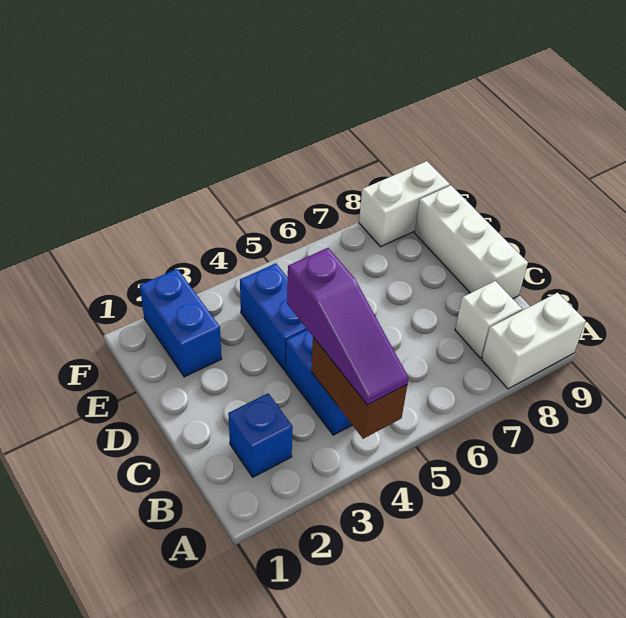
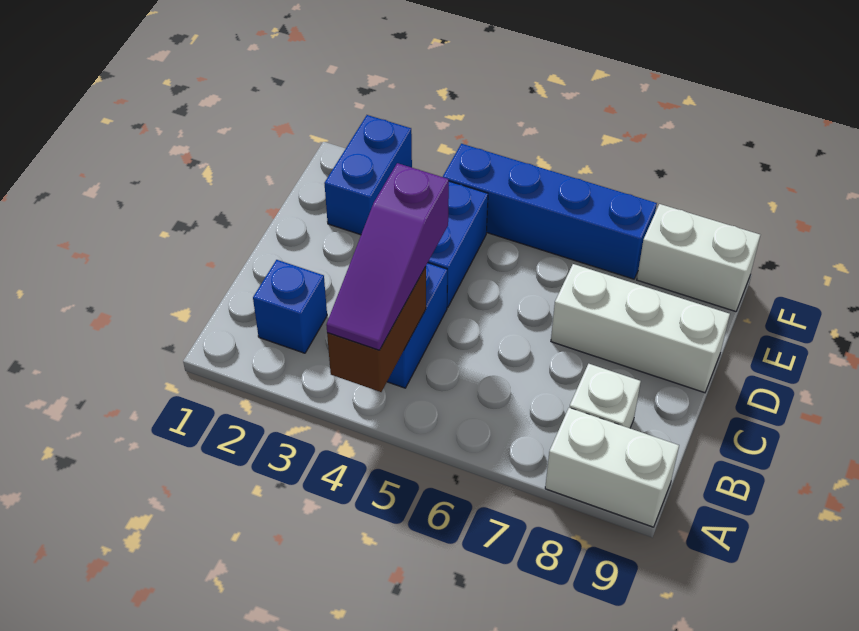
white 1x3 brick [414,185,528,299] -> white 1x3 brick turned to [551,264,730,393]
none -> blue 1x4 brick [443,144,657,279]

